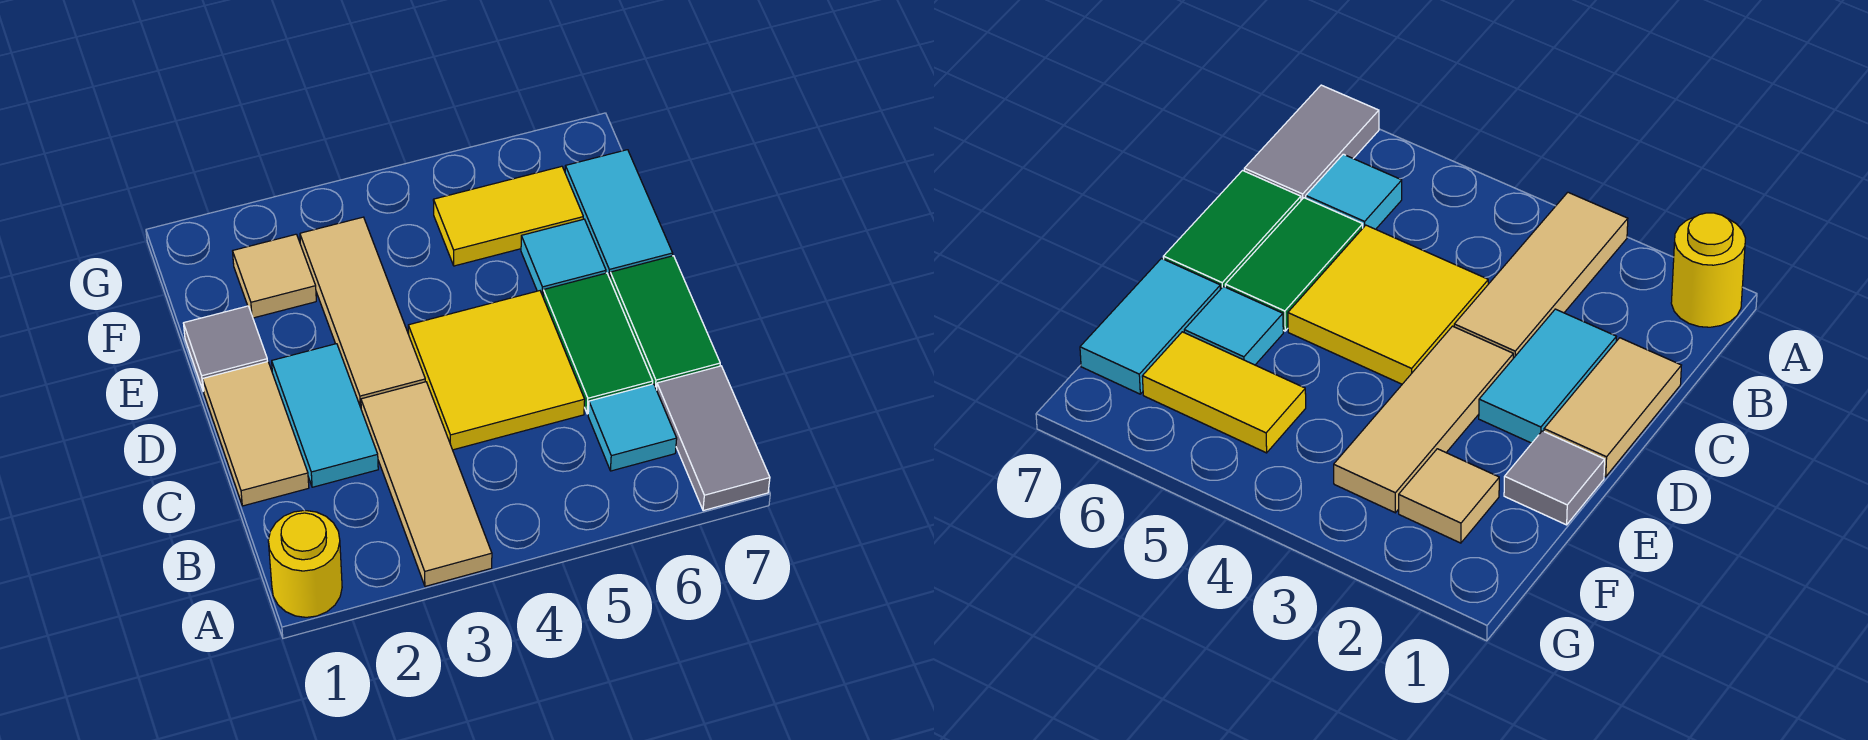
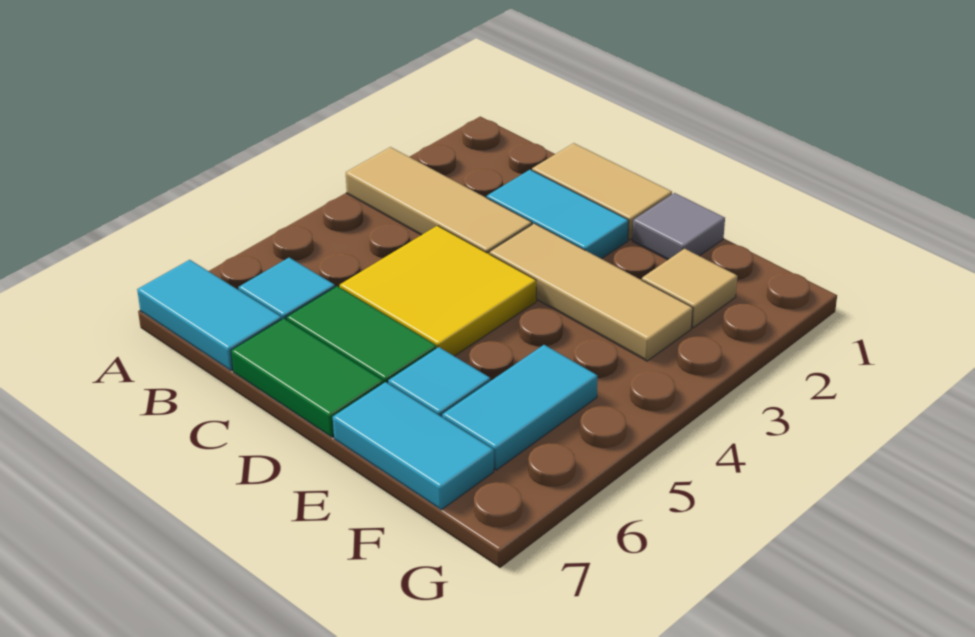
yellow 1x1 round brick [268,510,342,617] -> none
grey 1x2 tile [657,366,770,511] -> cyan 1x2 tile [137,260,282,371]
yellow 1x2 tile [433,166,583,266] -> cyan 1x2 tile [442,345,598,470]

